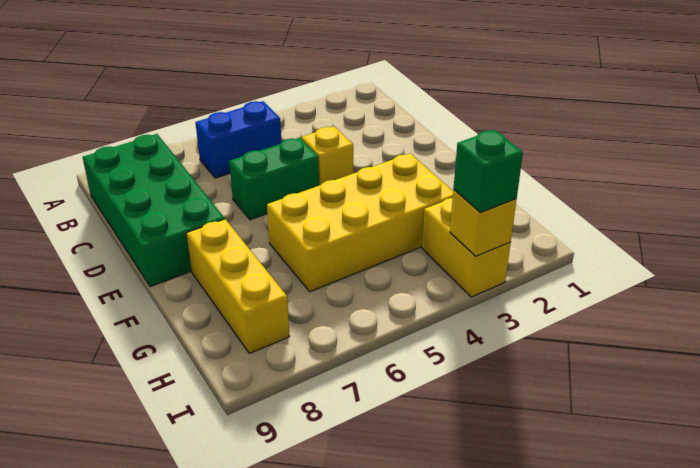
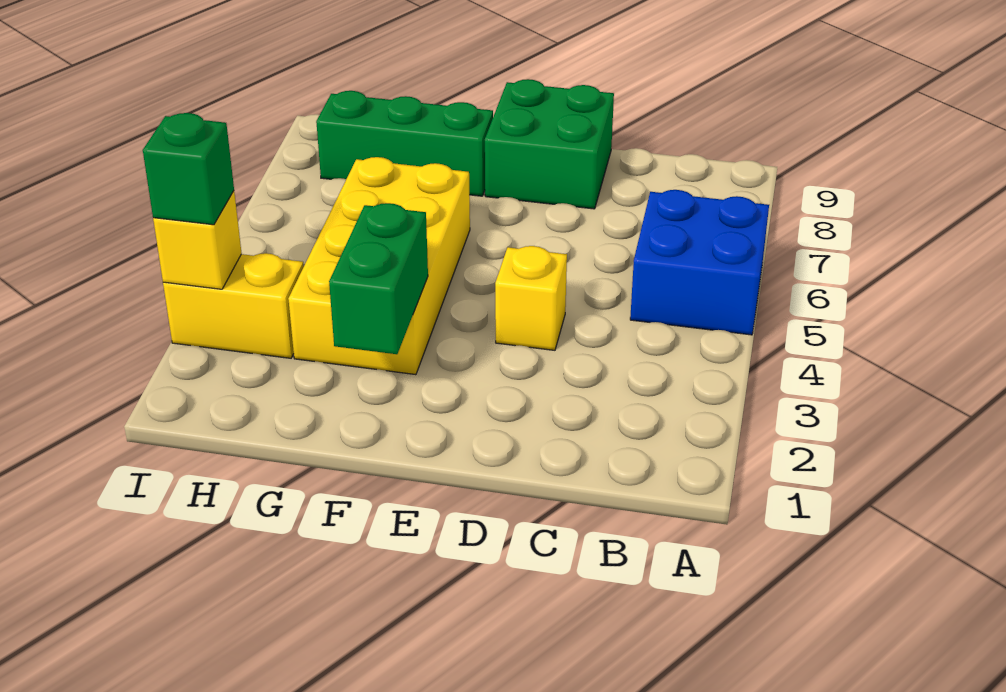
blue 1x2 brick [195,101,281,178] -> blue 2x2 brick [630,190,769,335]
green 2x4 brick [83,134,225,287] -> green 2x2 brick [485,79,614,209]
green 1x2 brick [229,138,319,220] -> green 1x2 brick moved to [329,203,428,354]
yellow 1x3 brick [186,219,290,354] -> green 1x3 brick [316,91,493,196]

